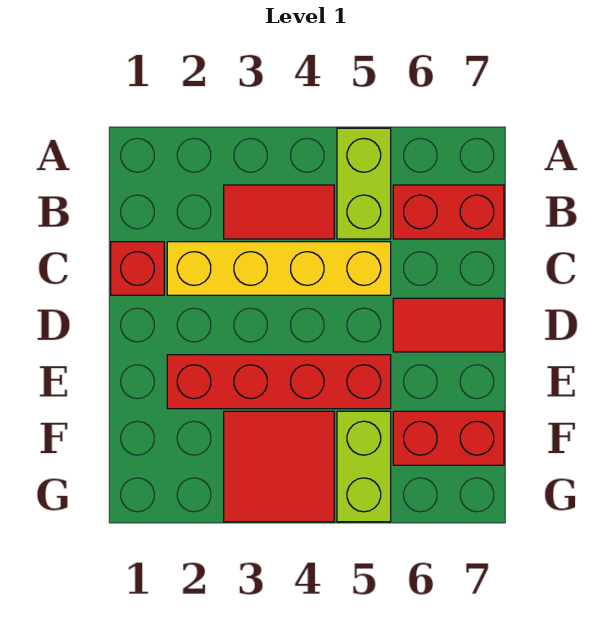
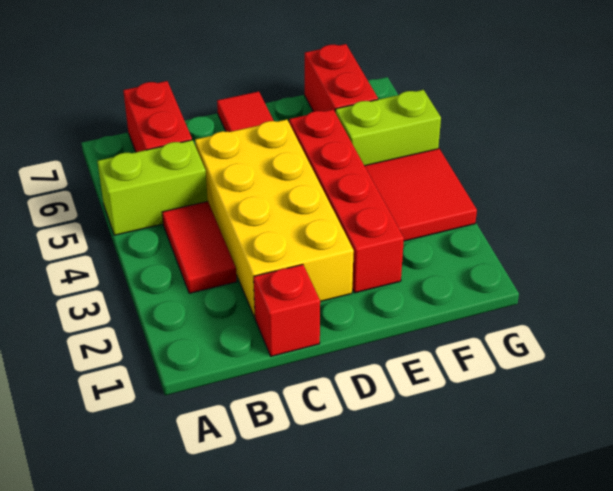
yellow 1x4 brick [167,242,391,295] -> yellow 2x4 brick [195,120,354,318]

